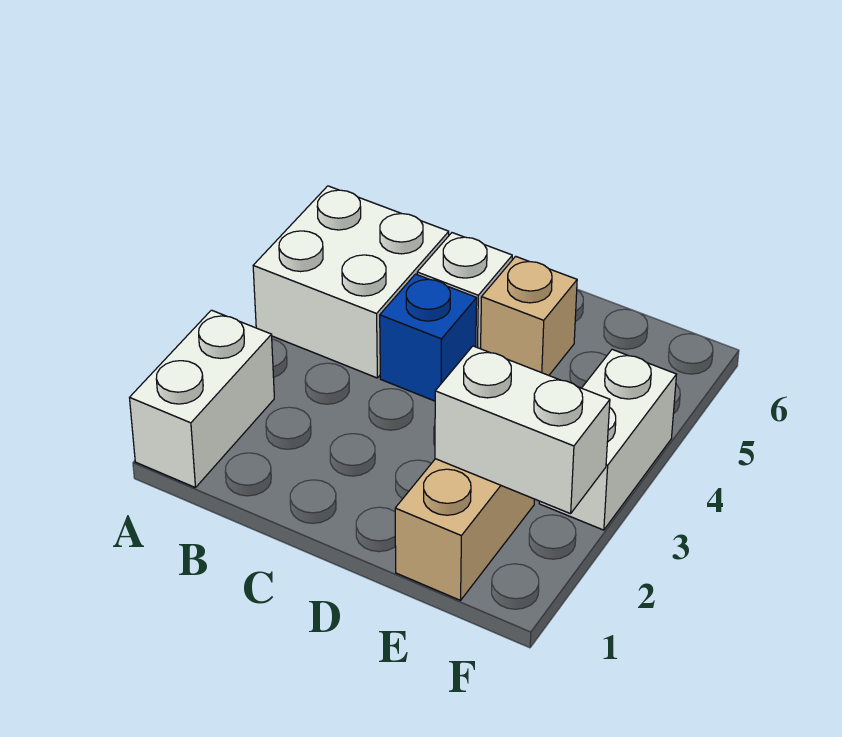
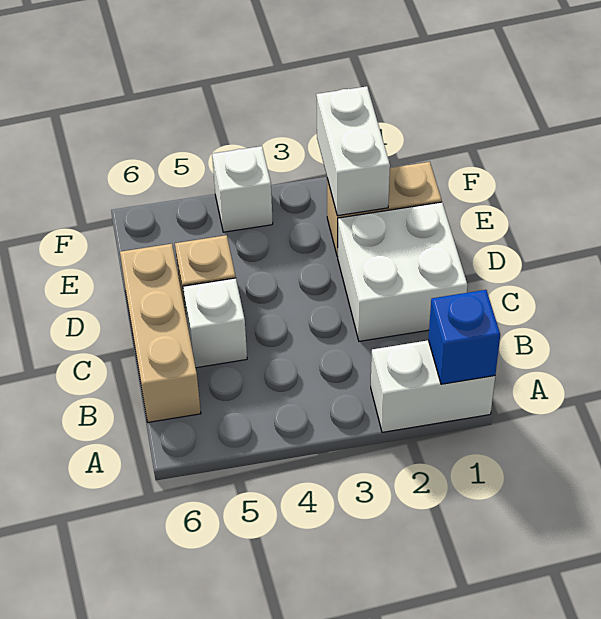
white 2x2 brick [253,186,449,378] -> white 2x2 brick moved to [338,202,467,341]
none -> tan 1x3 brick [120,244,201,422]
blue 1x1 brick [380,274,477,401] -> blue 1x1 brick moved to [428,290,500,384]
white 1x2 brick [539,350,677,530] -> white 1x1 brick [212,146,273,232]

